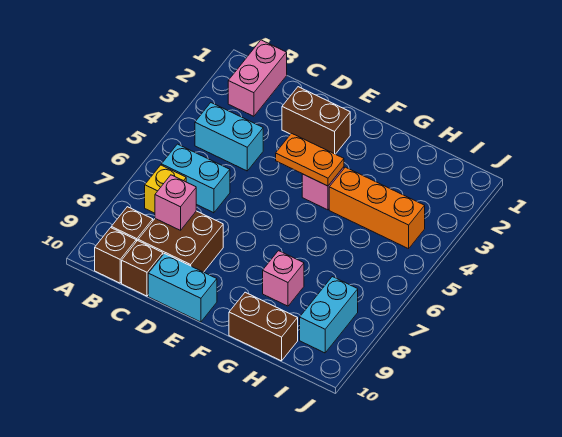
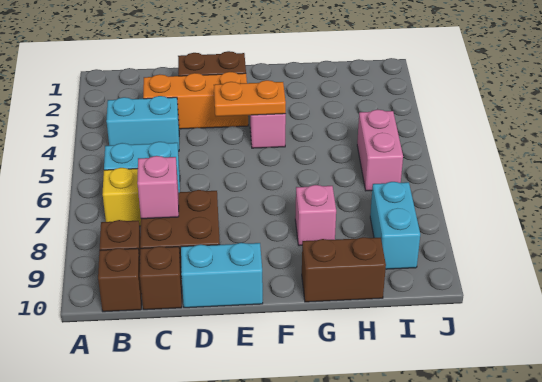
pink 1x2 brick [228,40,287,116] -> pink 1x2 brick moved to [357,109,403,191]
orange 1x3 brick [329,167,425,249] -> orange 1x3 brick moved to [143,72,248,129]

